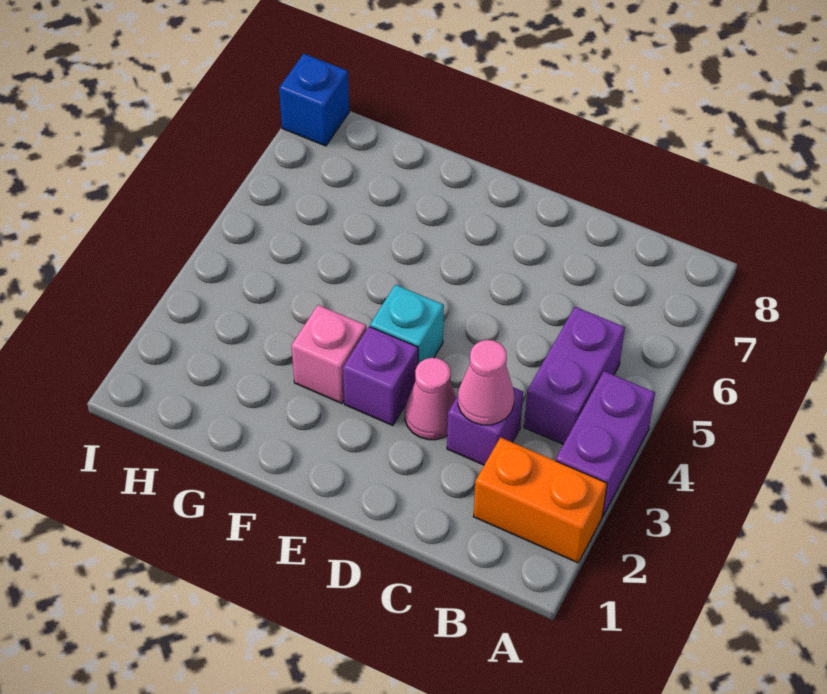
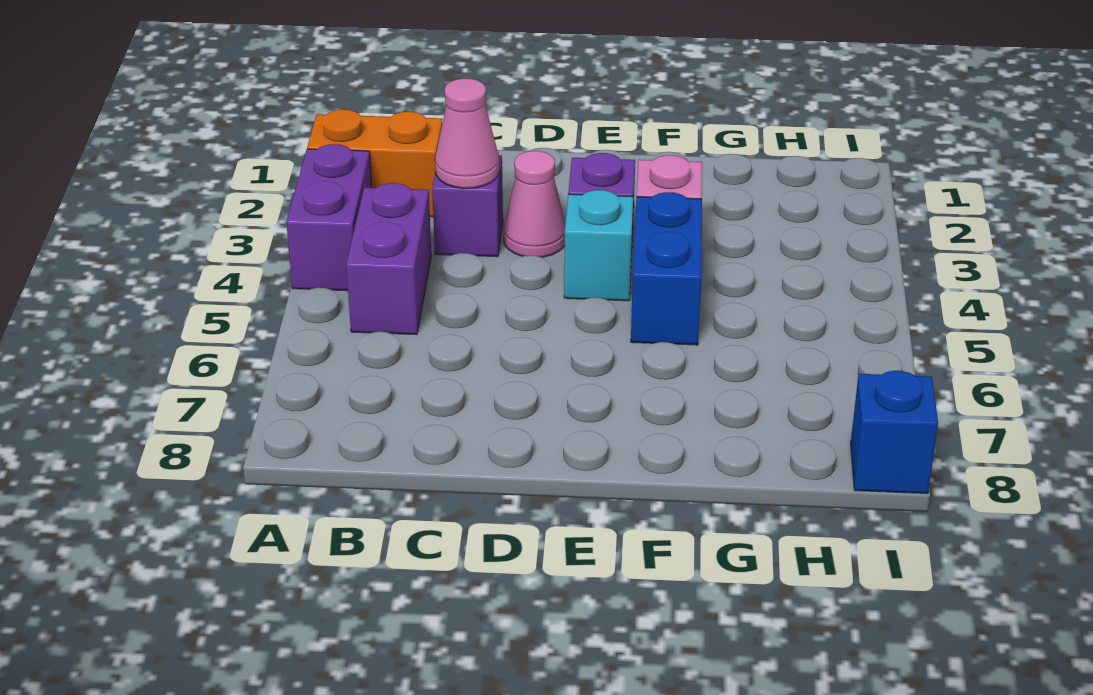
none -> blue 1x2 brick [631,192,702,345]

